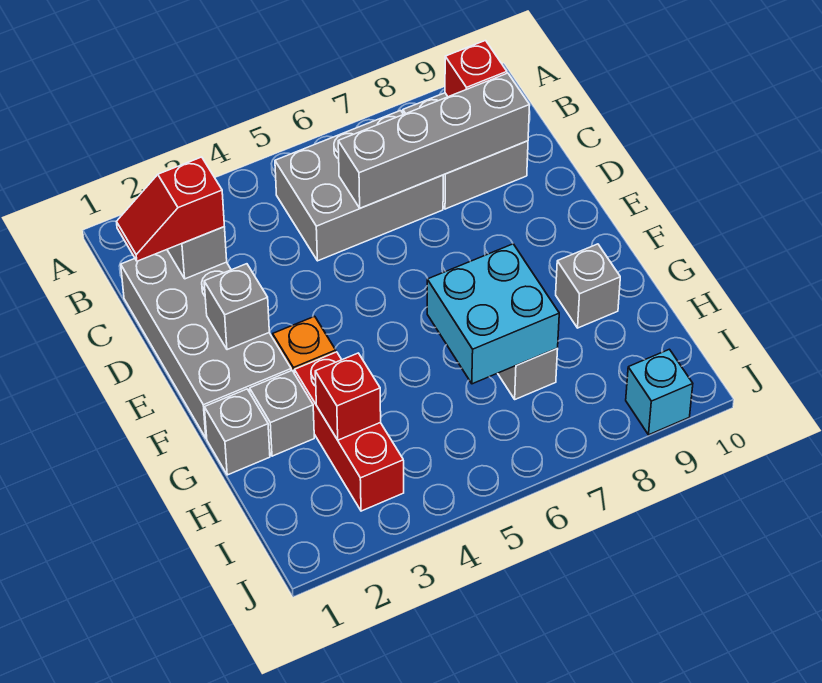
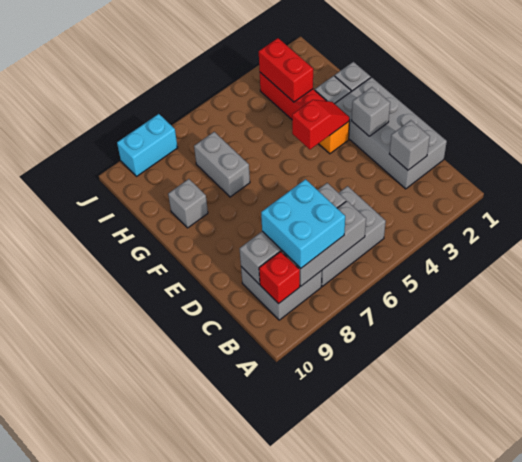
none -> grey 1x3 brick [282,201,366,286]
red 1x2 slope [116,157,224,261] -> red 1x2 slope moved to [292,100,350,149]
cyan 2x2 brick [427,244,559,384] -> cyan 2x2 brick moved to [261,179,345,268]
red 1x1 brick [315,353,381,440] -> red 1x2 brick [259,38,313,102]
cyan 1x1 brick [626,349,693,435] -> cyan 1x2 brick [117,114,178,177]

